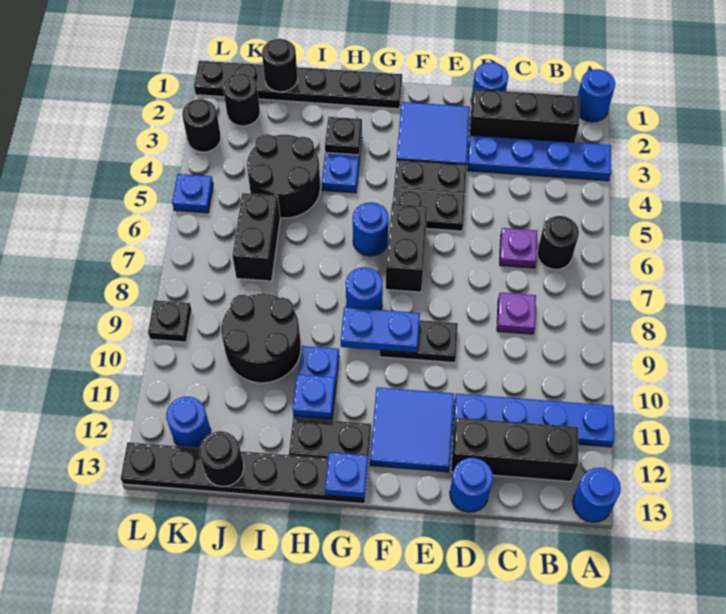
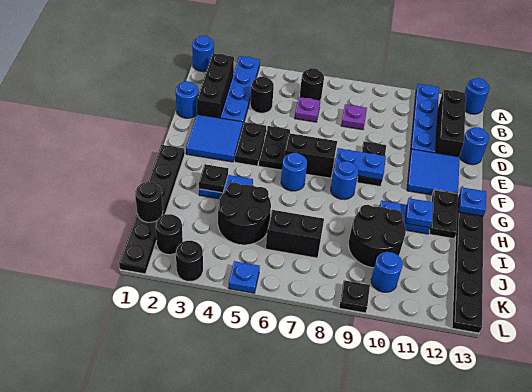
blue 1x2 plate [341,307,420,353] -> blue 1x2 plate turned to [334,148,386,180]
black 1x1 round brick [199,431,244,487] -> black 1x1 round brick moved to [250,77,274,113]
blue 1x1 round brick [166,397,211,448] -> blue 1x1 round brick moved to [371,252,403,292]

